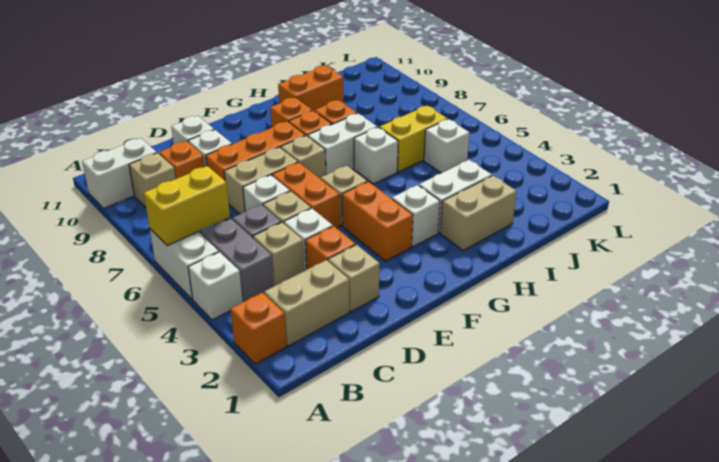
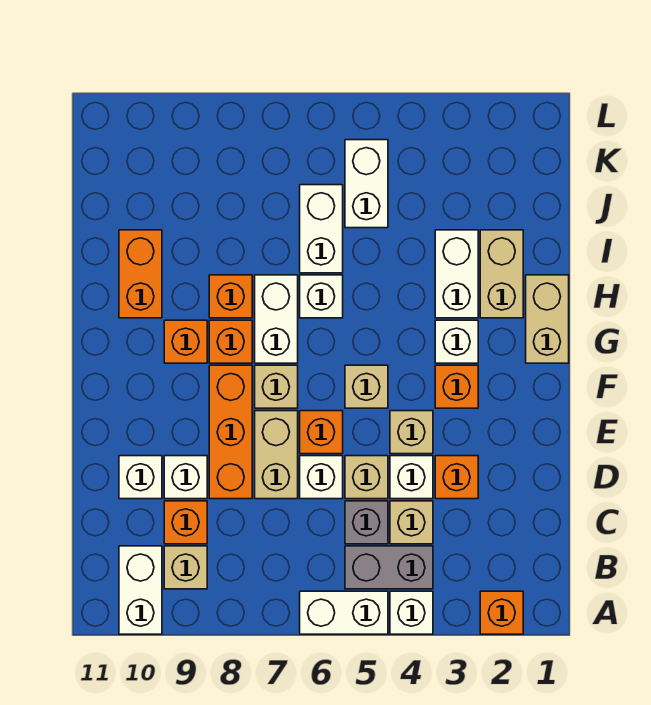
yellow 1x2 brick [144,166,230,246] -> none
tan 1x2 brick [264,260,349,346] -> tan 1x2 brick moved to [526,275,569,363]
tan 1x1 brick [328,245,379,312] -> tan 1x1 brick moved to [390,411,433,454]
orange 1x2 brick [272,162,340,228] -> orange 1x1 brick [300,411,343,454]
orange 1x2 brick [342,182,413,261] -> orange 1x1 brick [435,365,478,408]
yellow 1x2 brick [379,106,447,172] -> white 1x2 brick [300,185,343,273]
white 1x1 brick [424,119,469,173] -> white 1x2 brick [345,140,388,228]

